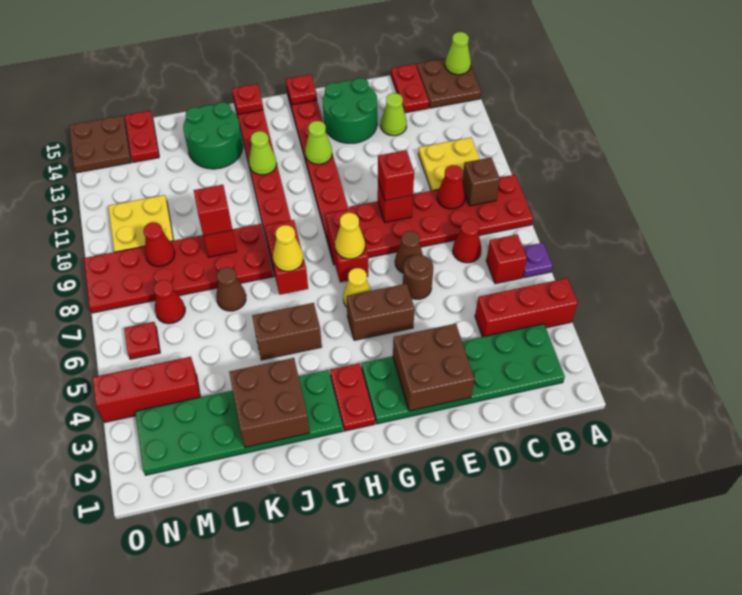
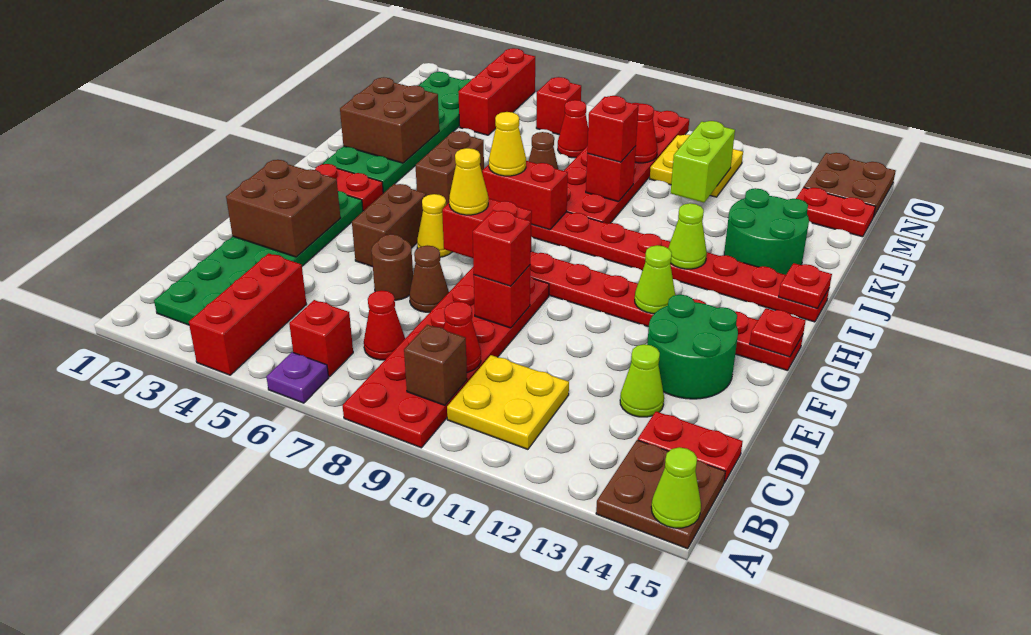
none -> lime 1x2 brick [671,121,735,203]
red 1x1 plate [124,322,160,359] -> red 1x1 brick [536,77,581,135]

